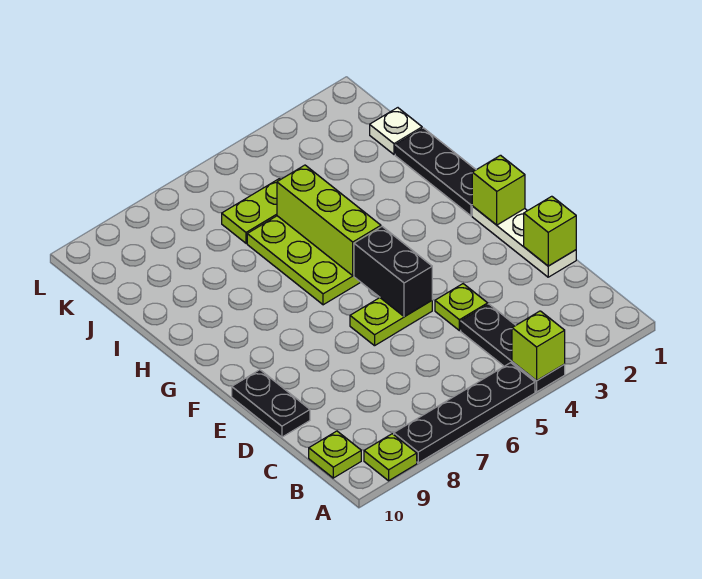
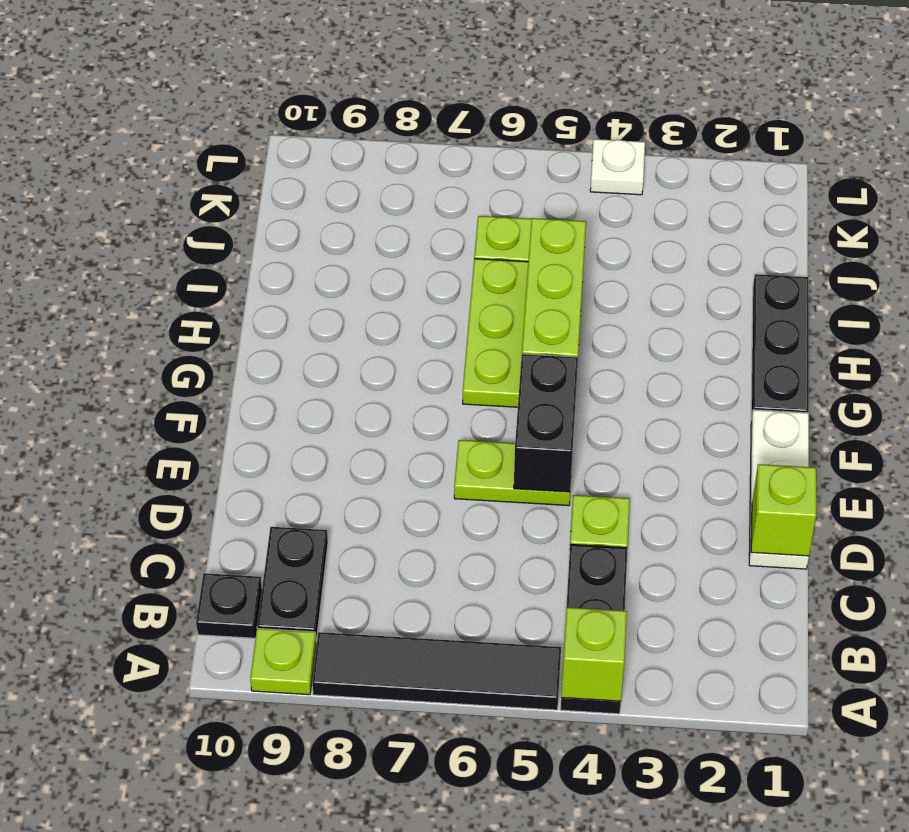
black 1x4 plate [394,363,535,463] -> black 1x4 tile [312,632,561,710]
lime 1x1 plate [309,431,361,478] -> black 1x1 plate [196,573,262,638]
black 1x2 plate [232,370,310,437] -> black 1x2 plate moved to [257,527,328,641]
lime 1x1 brick [472,155,525,225] -> none
white 1x1 plate [370,108,422,154] -> white 1x1 plate moved to [590,139,645,195]

